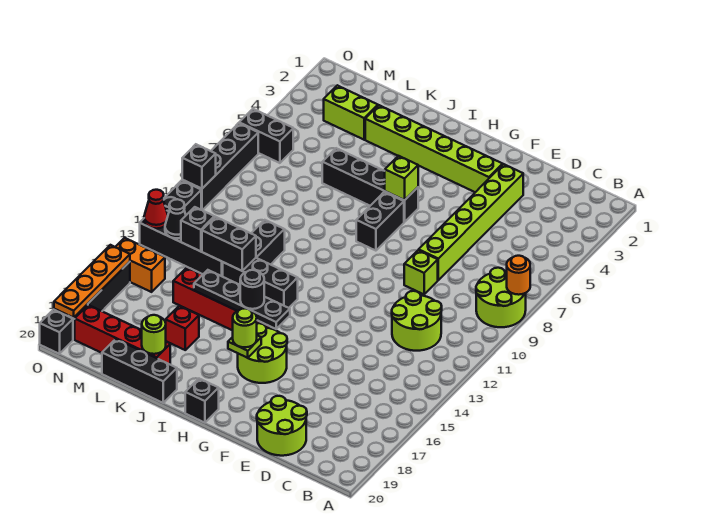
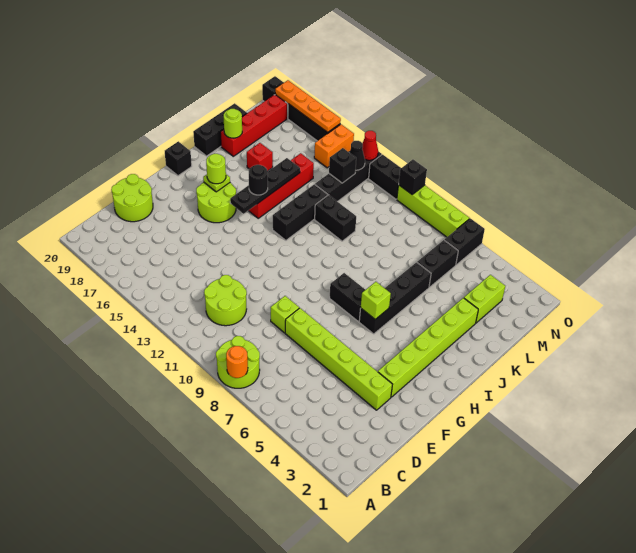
black 1x2 brick [202,217,256,271] -> black 1x2 brick moved to [417,240,458,287]
black 1x4 brick [182,123,258,210] -> lime 1x4 brick [397,185,469,237]

